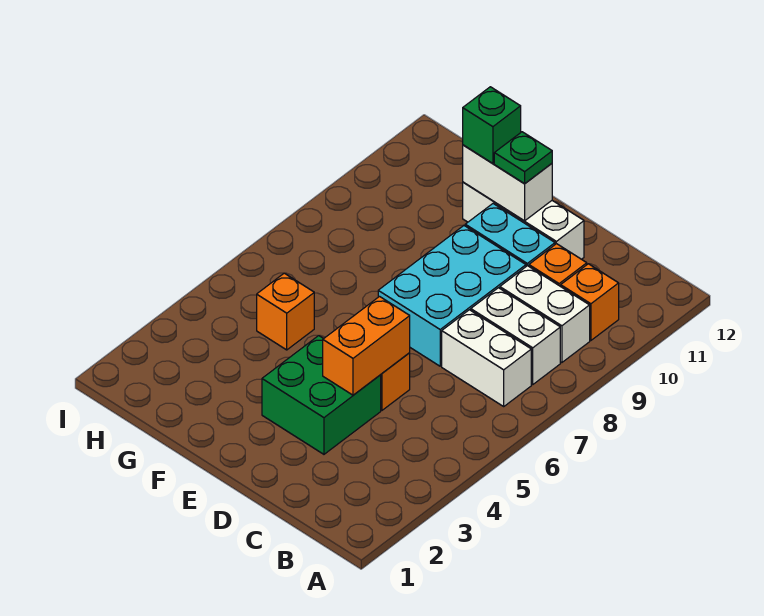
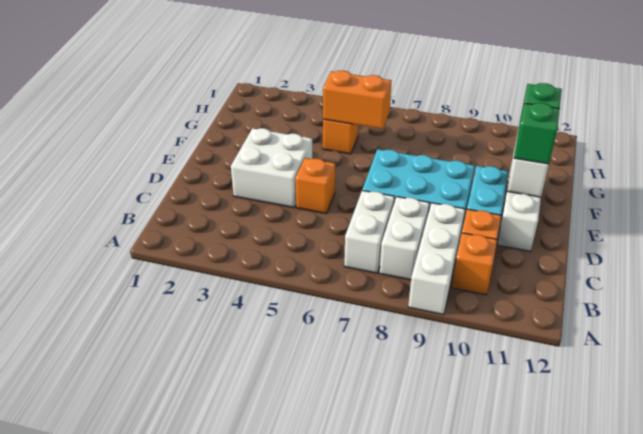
white 1x2 brick [500,266,590,363] -> white 1x3 brick [408,203,465,315]
green 2x2 brick [262,336,381,454] -> white 2x2 brick [231,128,312,208]
orange 1x2 brick [323,297,410,395] -> orange 1x2 brick moved to [323,71,392,129]
green 1x1 plate [494,132,552,183] -> green 1x1 brick [514,103,560,164]

